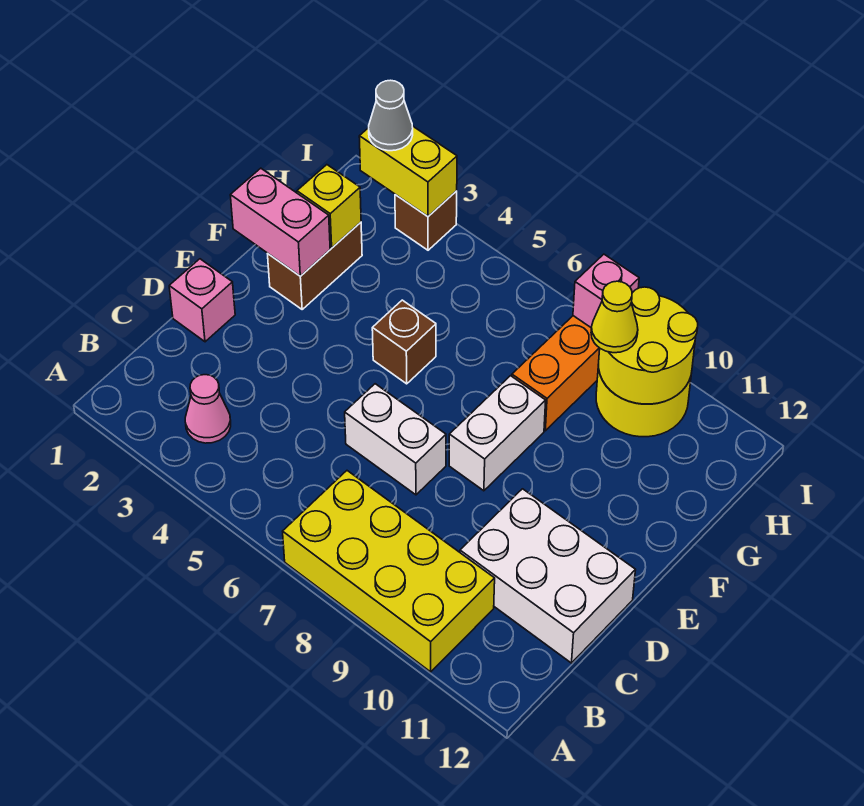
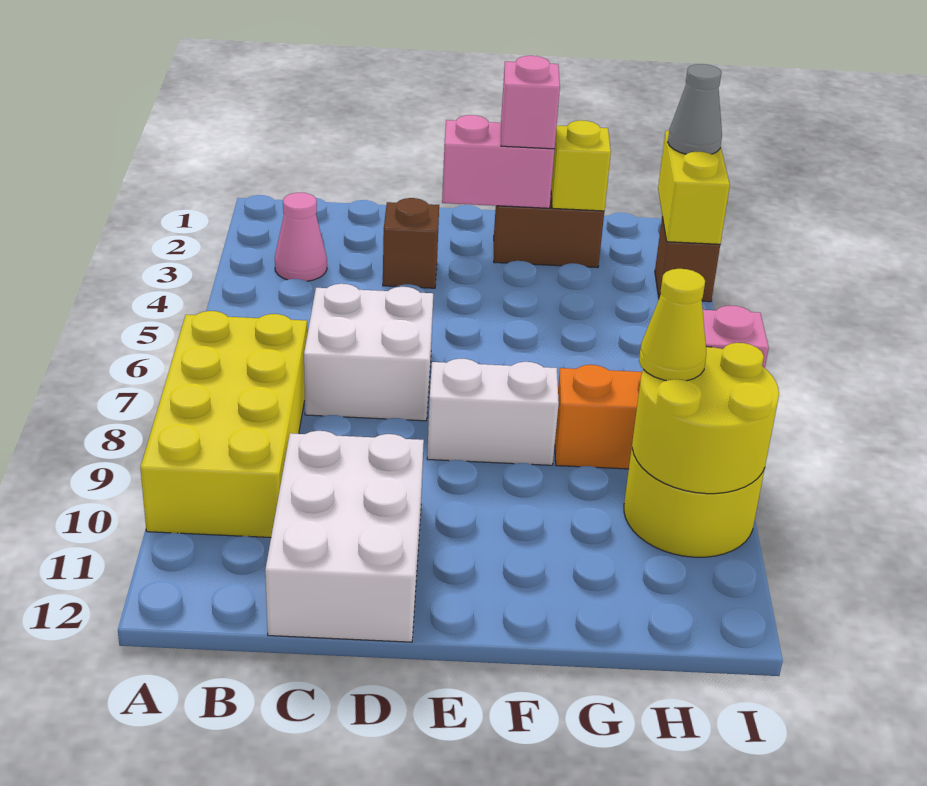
pink 1x1 brick [169,259,235,342] -> pink 1x1 brick moved to [501,56,560,149]
white 1x2 brick [345,384,446,495] -> white 2x2 brick [304,284,433,421]
pink 1x2 brick [230,168,330,276] -> pink 1x2 brick turned to [442,115,555,208]
brown 1x1 brick [372,300,436,384] -> brown 1x1 brick moved to [383,198,439,288]

